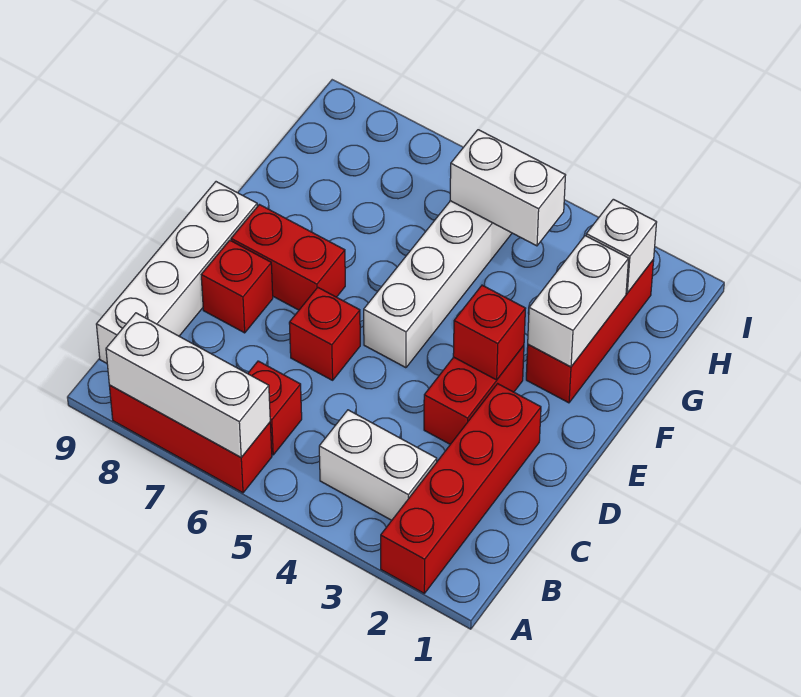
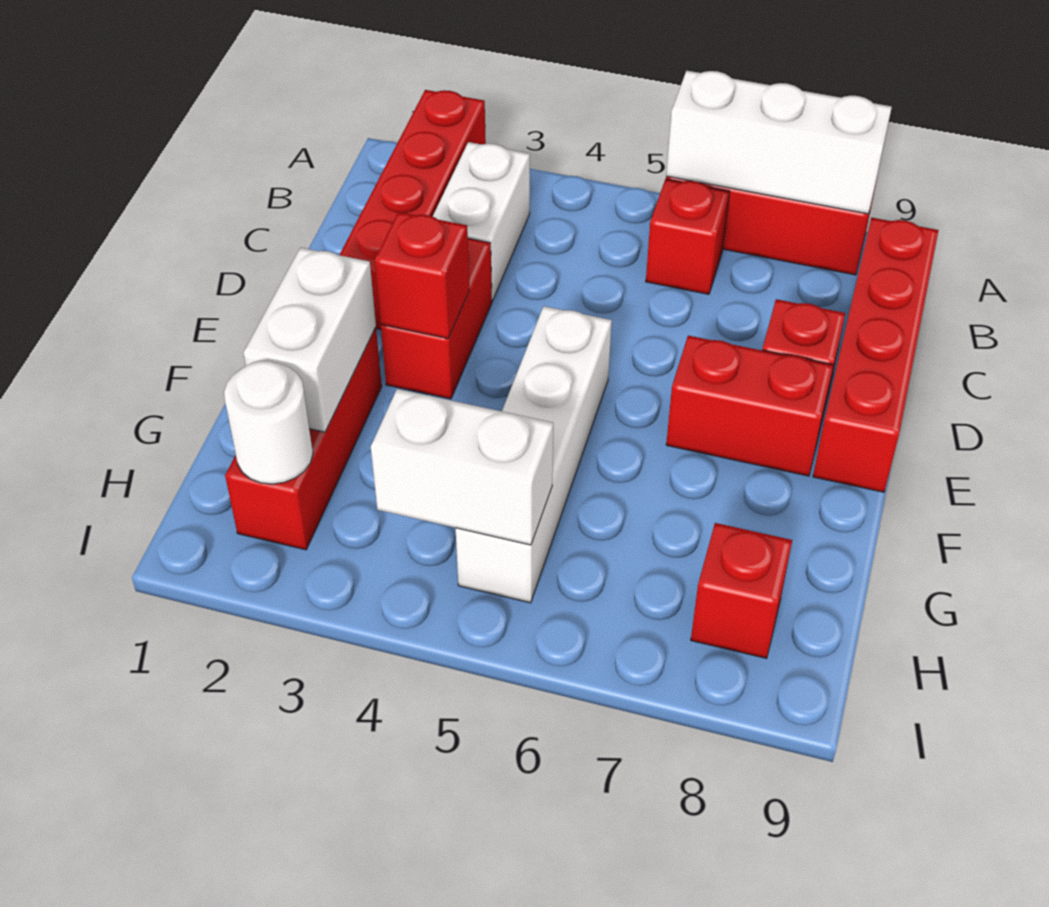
white 1x2 brick [319,410,437,520] -> white 1x2 brick turned to [433,142,530,301]
white 1x4 brick [96,182,257,363] -> red 1x4 brick [813,218,938,492]
red 1x1 brick [289,287,360,380] -> red 1x1 brick moved to [691,523,792,658]
white 1x1 brick [586,199,657,293] -> white 1x1 round brick [224,361,313,484]

